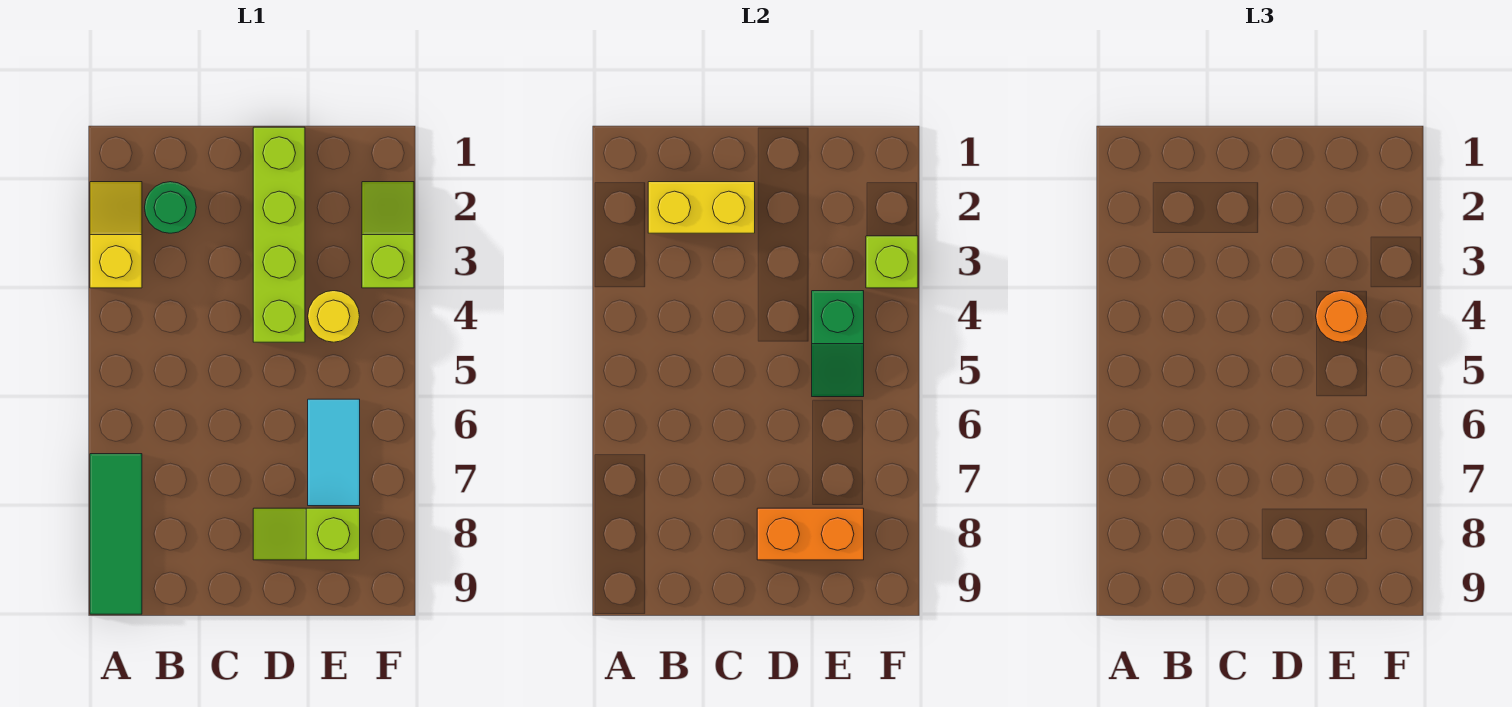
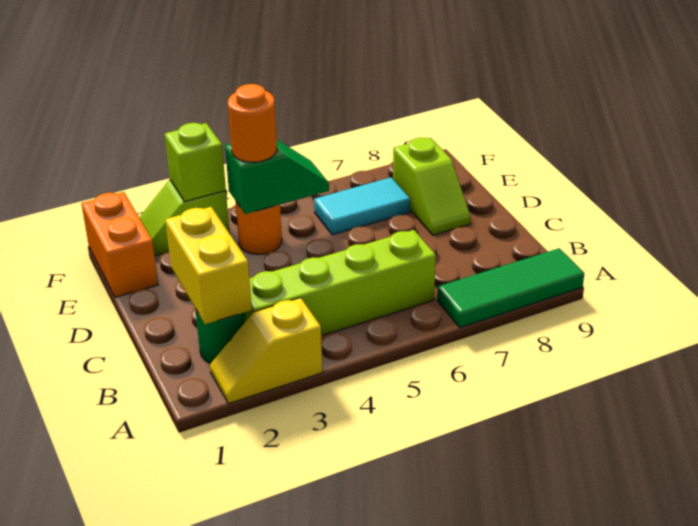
lime 1x4 brick [253,127,305,342] -> lime 1x4 brick moved to [245,230,436,336]
orange 1x2 brick [757,508,864,560] -> orange 1x2 brick moved to [81,192,158,297]
yellow 1x1 round brick [308,291,360,342] -> orange 1x1 round brick [236,202,282,254]

